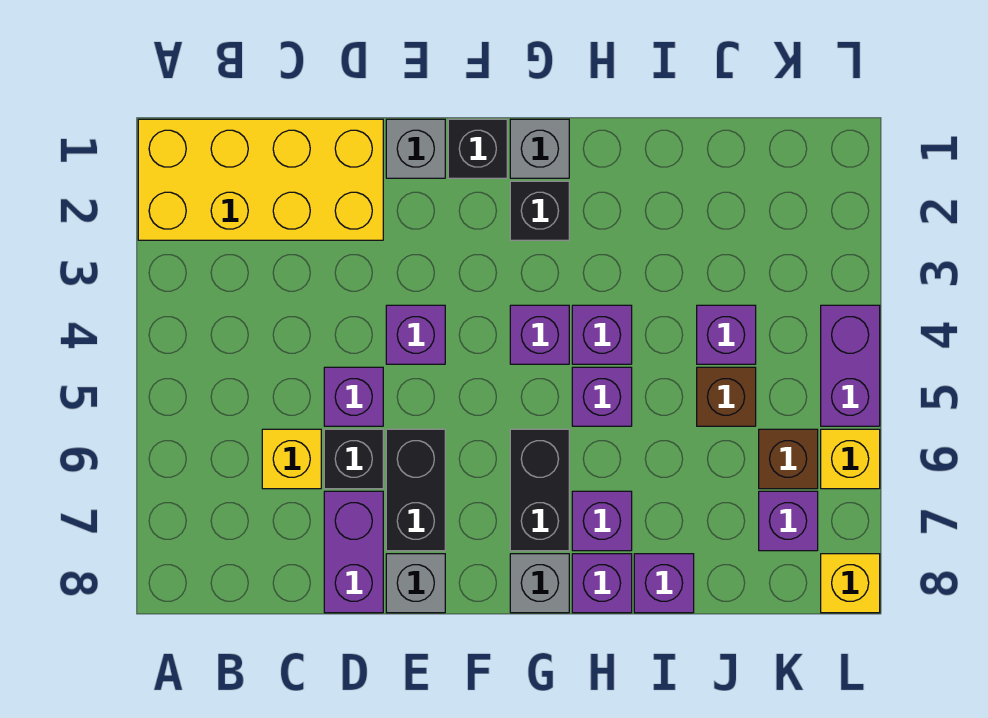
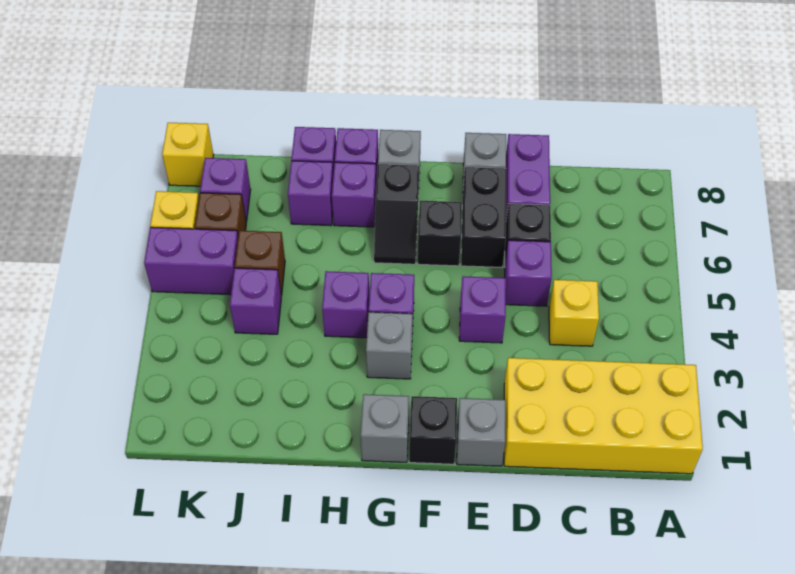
yellow 1x1 brick [262,429,321,489] -> yellow 1x1 brick moved to [549,280,599,346]
black 1x1 brick [510,181,569,240] -> black 1x1 brick moved to [418,201,462,266]
none -> grey 1x1 brick [366,312,413,379]
black 1x2 brick [510,429,569,551] -> black 1x2 slope [374,164,419,264]
purple 1x1 brick [572,367,632,426] -> purple 1x1 brick moved to [288,161,333,226]
purple 1x2 brick [821,305,880,426] -> purple 1x2 brick turned to [144,227,238,295]

